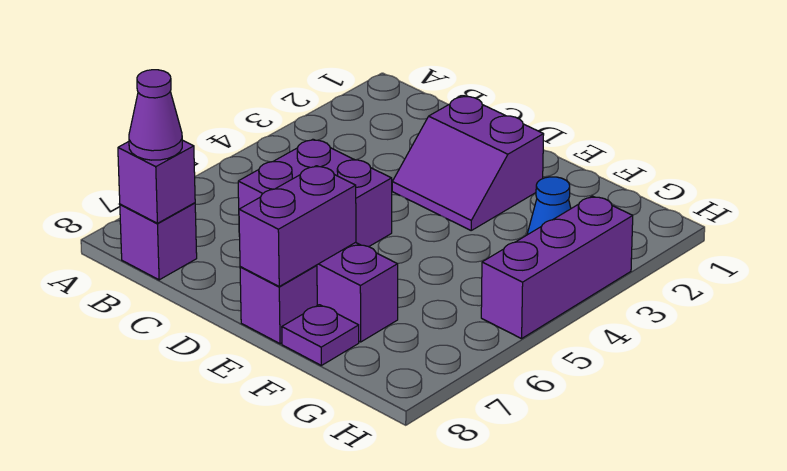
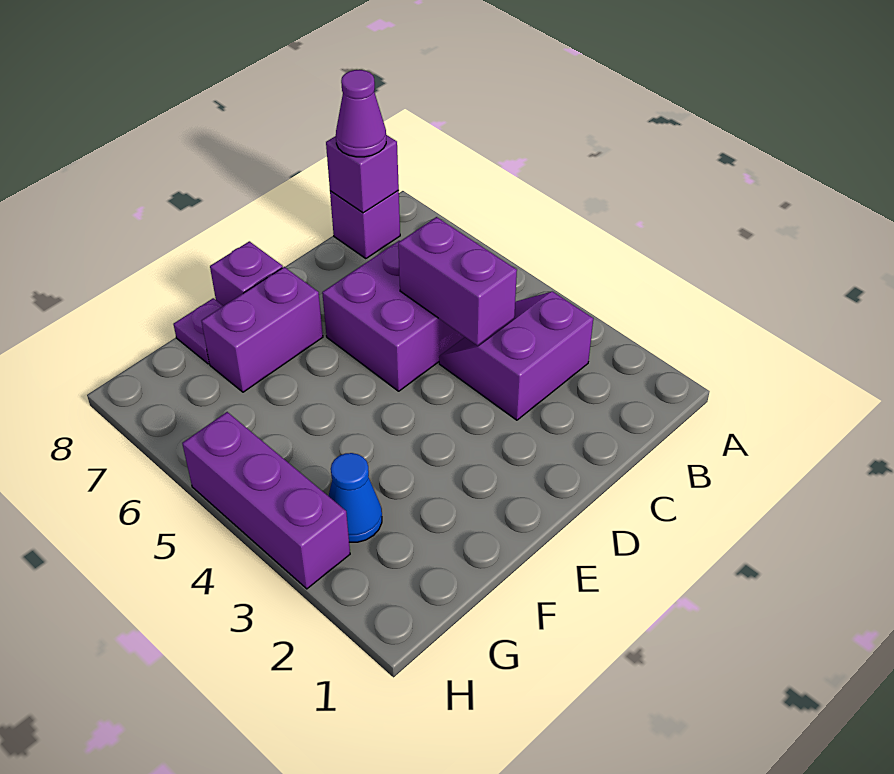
purple 2x2 slope [392,96,544,230] -> purple 2x2 slope moved to [439,291,593,420]
purple 1x2 brick [239,166,356,286] -> purple 1x2 brick moved to [398,217,517,345]

